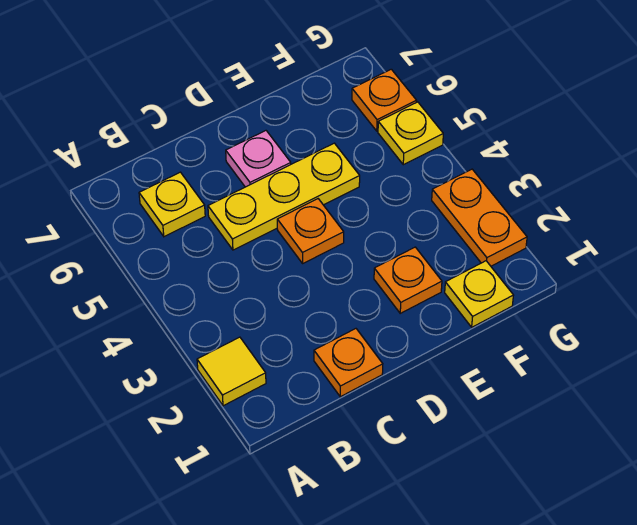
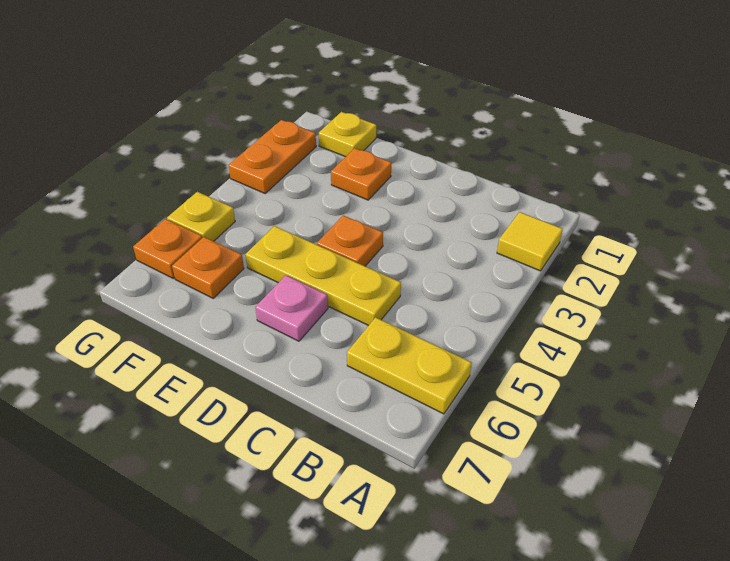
yellow 1x1 plate [139,172,205,237] -> yellow 1x2 plate [347,317,472,414]
orange 1x1 plate [314,329,383,397] -> orange 1x1 plate moved to [172,237,244,298]

